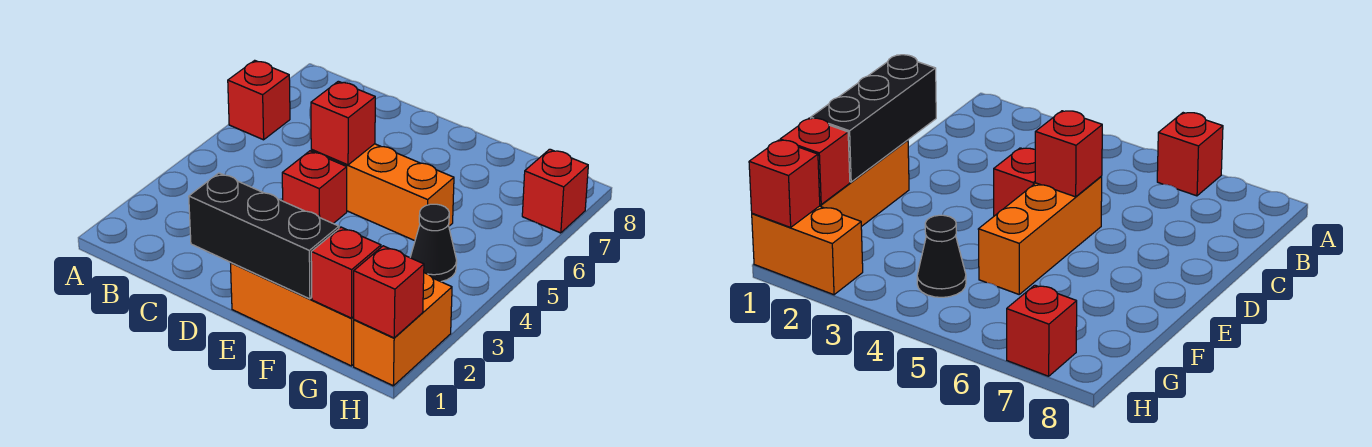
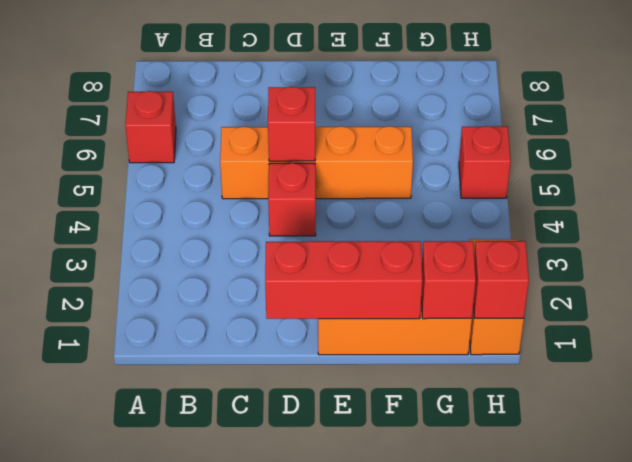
black 1x3 brick [189,173,339,299] -> red 1x3 brick [265,241,423,319]
orange 1x3 brick [311,144,454,241] -> orange 1x4 brick [220,126,413,199]
black 1x1 cone [410,204,457,282] -> none
red 1x1 brick [522,149,588,233] -> red 1x1 brick moved to [459,126,511,198]

